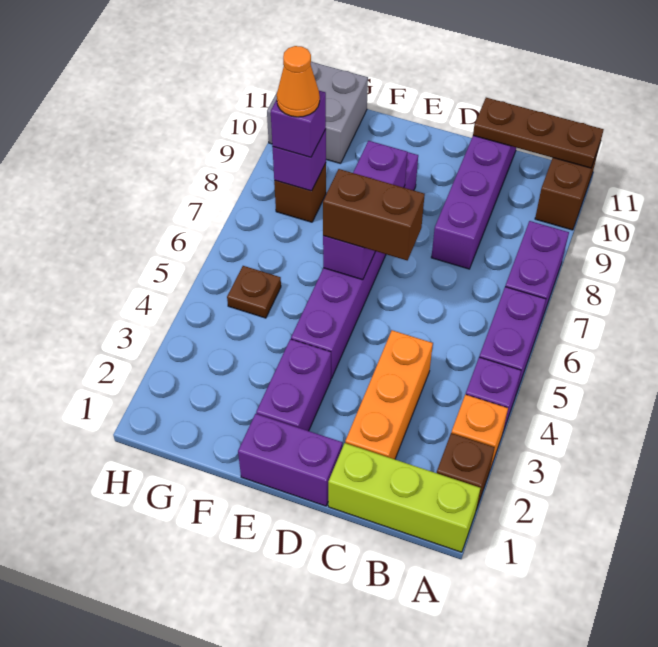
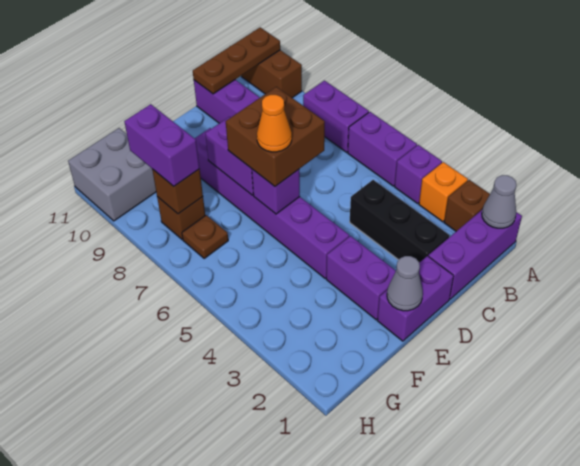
lime 1x3 brick [328,443,481,552] -> purple 1x3 brick [428,210,522,299]
none -> grey 1x1 cone [482,175,516,228]
orange 1x3 brick [345,330,433,459] -> black 1x3 brick [350,180,450,263]
brown 1x2 brick [323,169,425,260] -> brown 2x2 brick [226,87,325,186]
none -> grey 1x1 cone [387,256,423,311]
brown 1x1 plate [227,266,281,318] -> brown 1x1 plate moved to [182,215,228,258]
purple 1x1 brick [273,129,326,191] -> brown 1x1 brick [152,169,203,214]
purple 1x1 brick [271,91,326,157] -> purple 1x2 brick [124,104,199,186]
orange 1x1 cone [277,46,320,117] -> orange 1x1 cone moved to [257,95,292,152]

